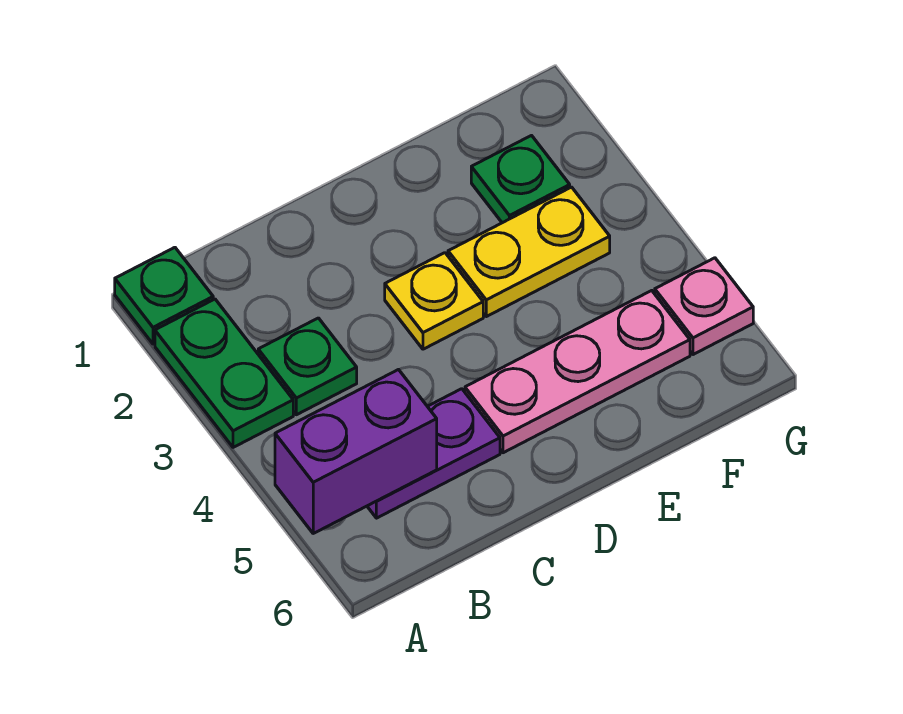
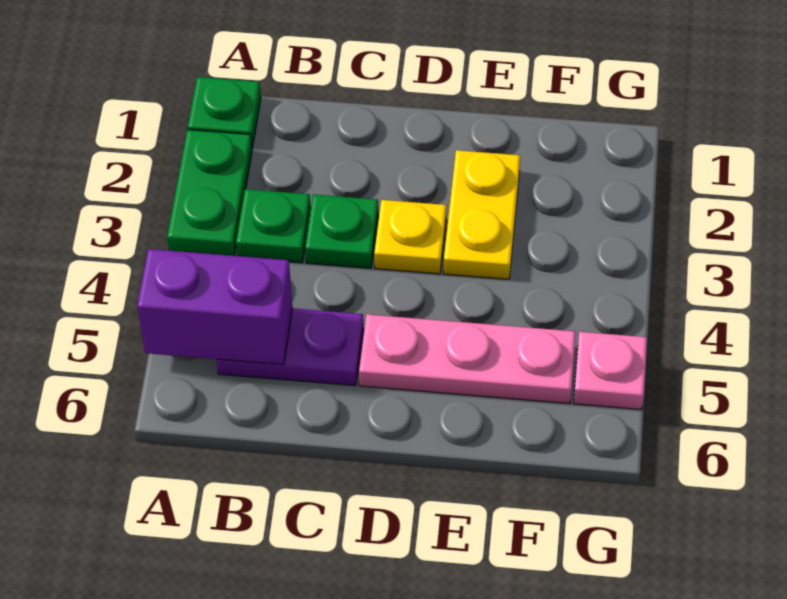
yellow 1x2 plate [448,187,610,317] -> yellow 1x2 plate turned to [444,150,520,279]
green 1x1 plate [471,136,570,223] -> green 1x1 plate moved to [305,194,378,268]

